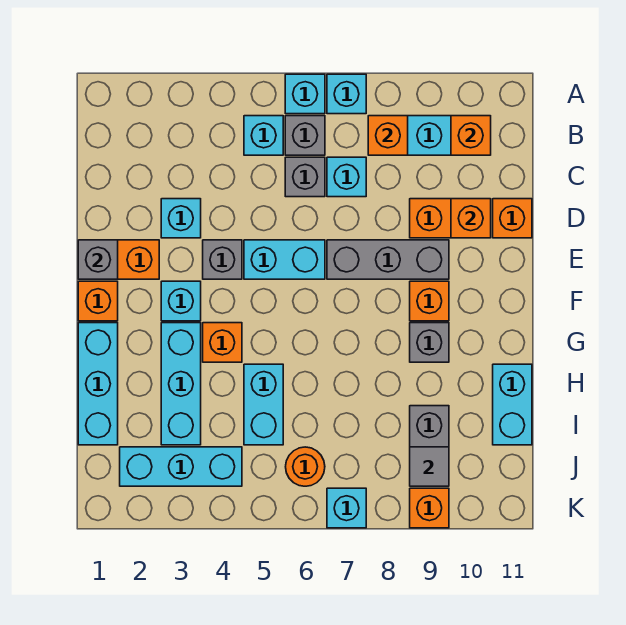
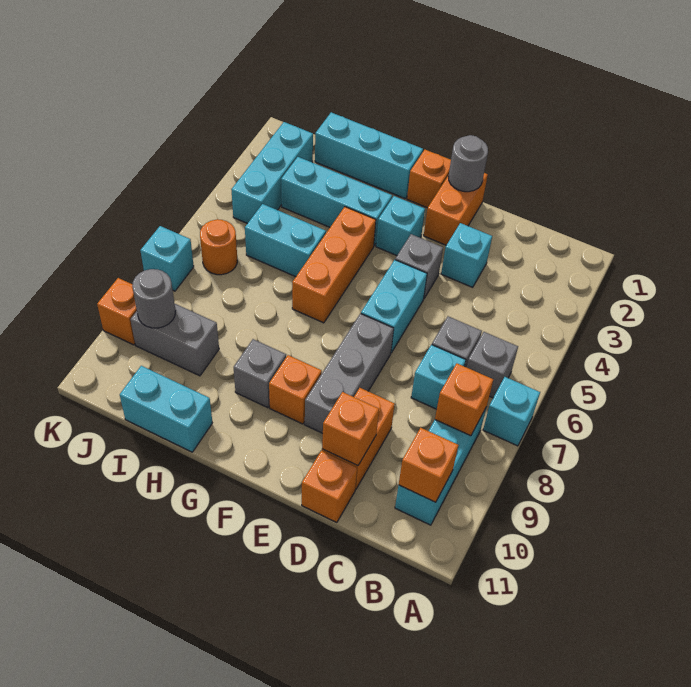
cyan 1x1 brick [285,74,325,114] -> none
cyan 1x1 brick [244,116,283,155] -> none
grey 1x1 brick [78,240,118,279] -> grey 1x1 round brick [448,135,488,192]
orange 1x1 brick [203,323,242,362] -> orange 1x3 brick [292,207,376,323]
grey 1x1 tile [410,447,449,486] -> grey 1x1 round brick [132,269,175,328]

